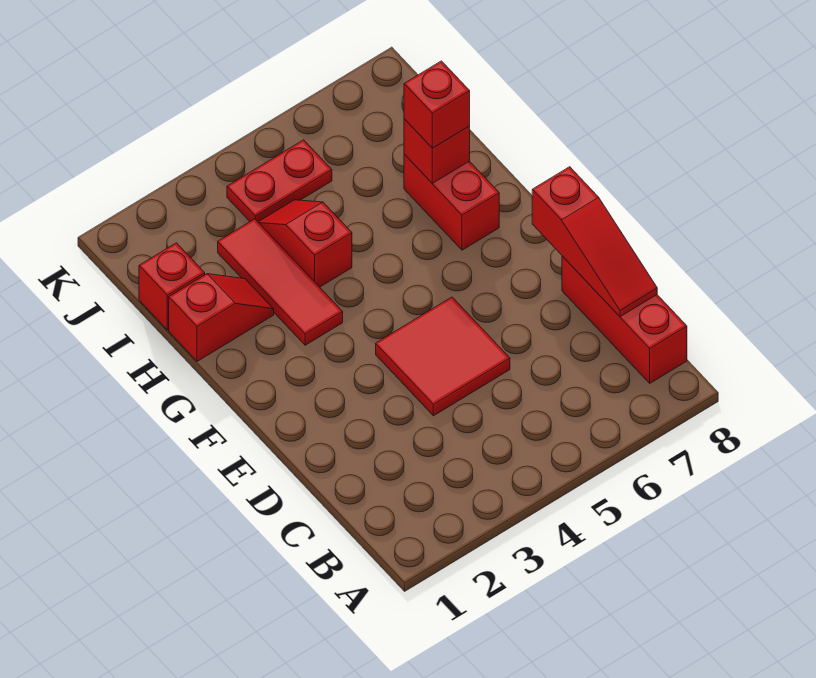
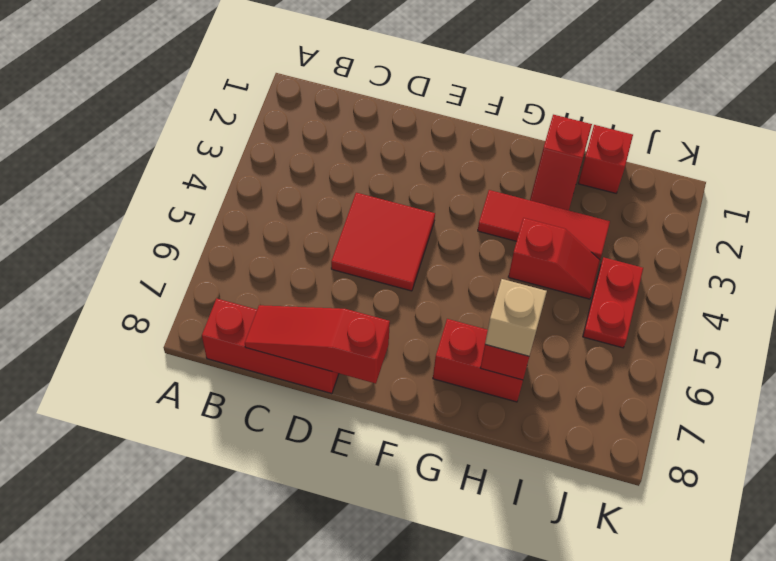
red 1x1 brick [404,61,470,148] -> tan 1x1 brick [485,279,547,356]

